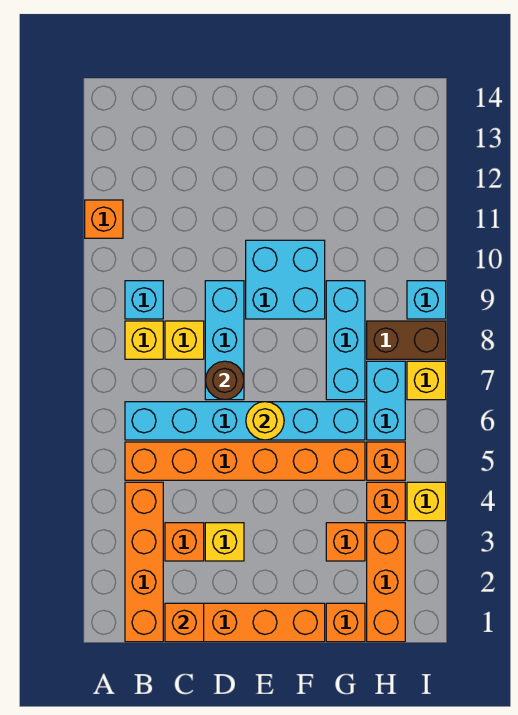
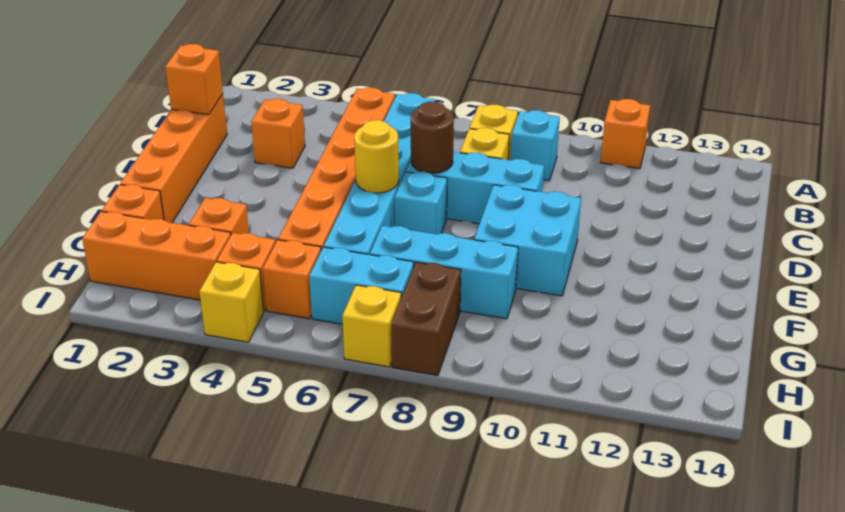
orange 1x4 brick [125,482,163,642] -> none
yellow 1x1 brick [205,523,244,561] -> none
cyan 1x1 brick [407,281,446,319] -> cyan 1x1 brick moved to [395,172,447,234]

